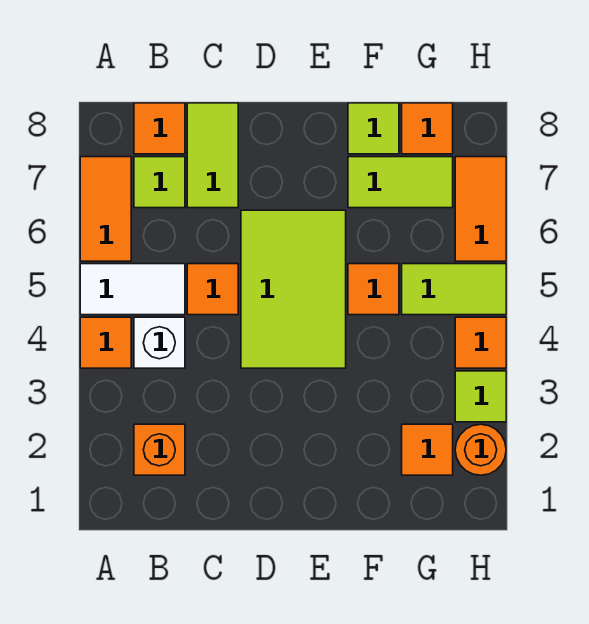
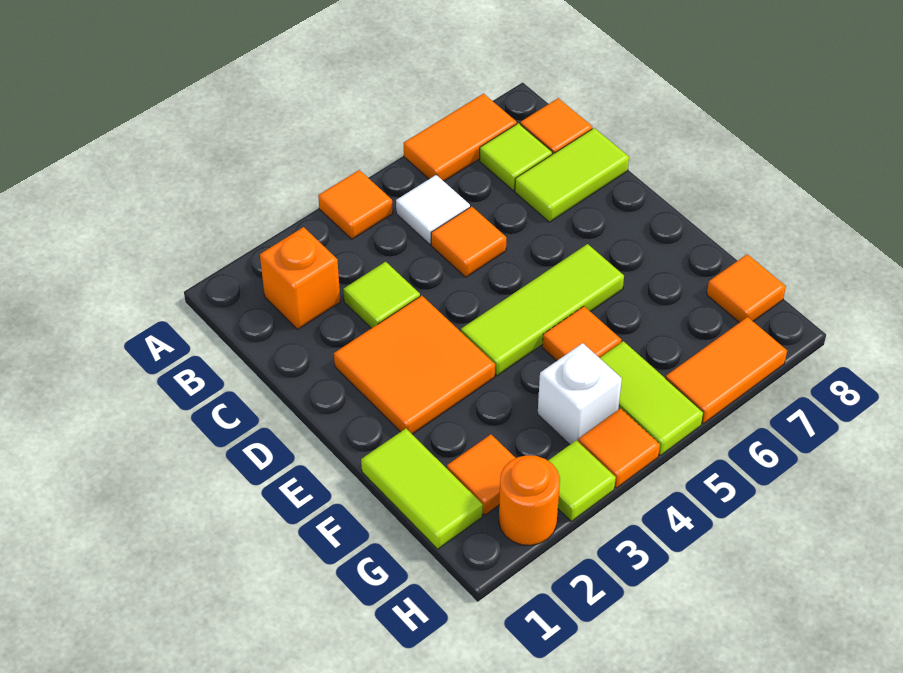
white 1x2 tile [80,264,185,315] -> white 1x1 tile [396,175,470,244]
white 1x1 brick [134,317,185,368] -> white 1x1 brick moved to [538,343,622,444]
none -> orange 2x2 tile [334,296,495,434]
lime 2x3 tile [241,210,346,368] -> lime 1x3 tile [461,244,624,376]
lime 1x2 tile [348,157,453,208] -> lime 1x2 tile moved to [361,429,483,549]
lime 1x1 tile [348,103,399,154] -> lime 1x1 tile moved to [343,262,420,328]

